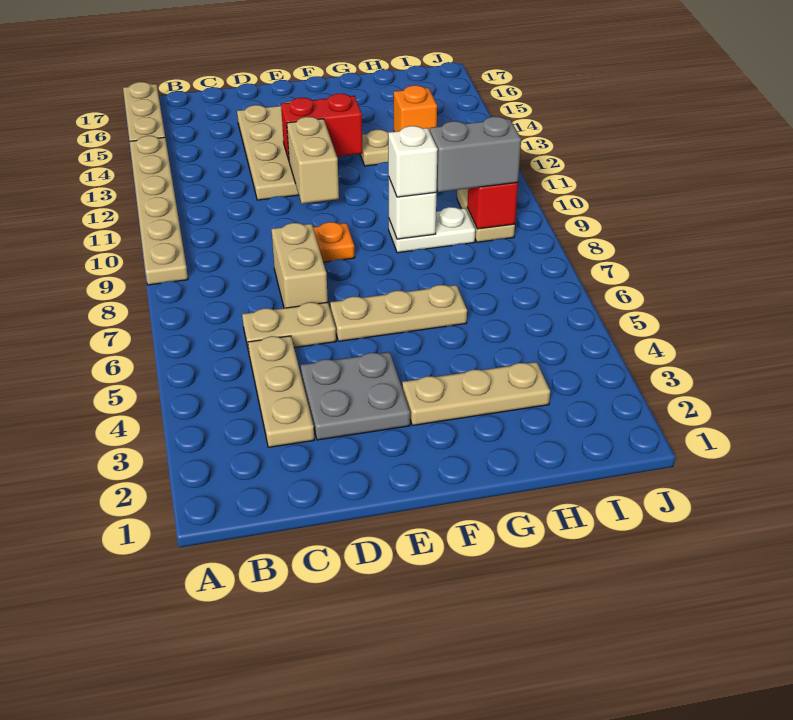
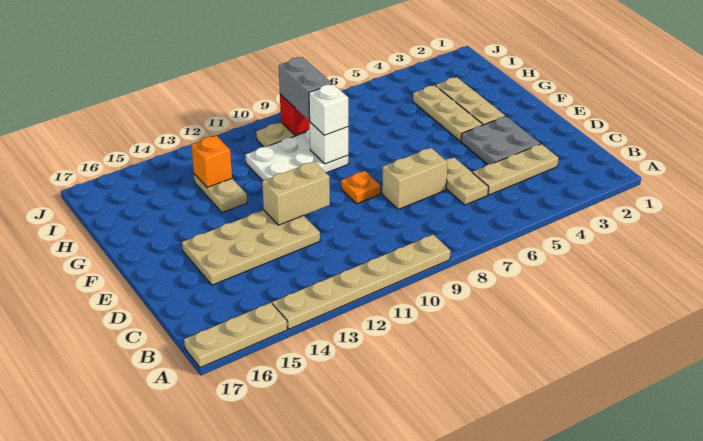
tan 1x3 plate [330,285,467,341] -> tan 1x3 plate moved to [413,85,483,141]
red 1x2 brick [281,94,362,160] -> none
white 1x2 plate [389,207,475,253] -> white 2x3 plate [245,129,348,181]

